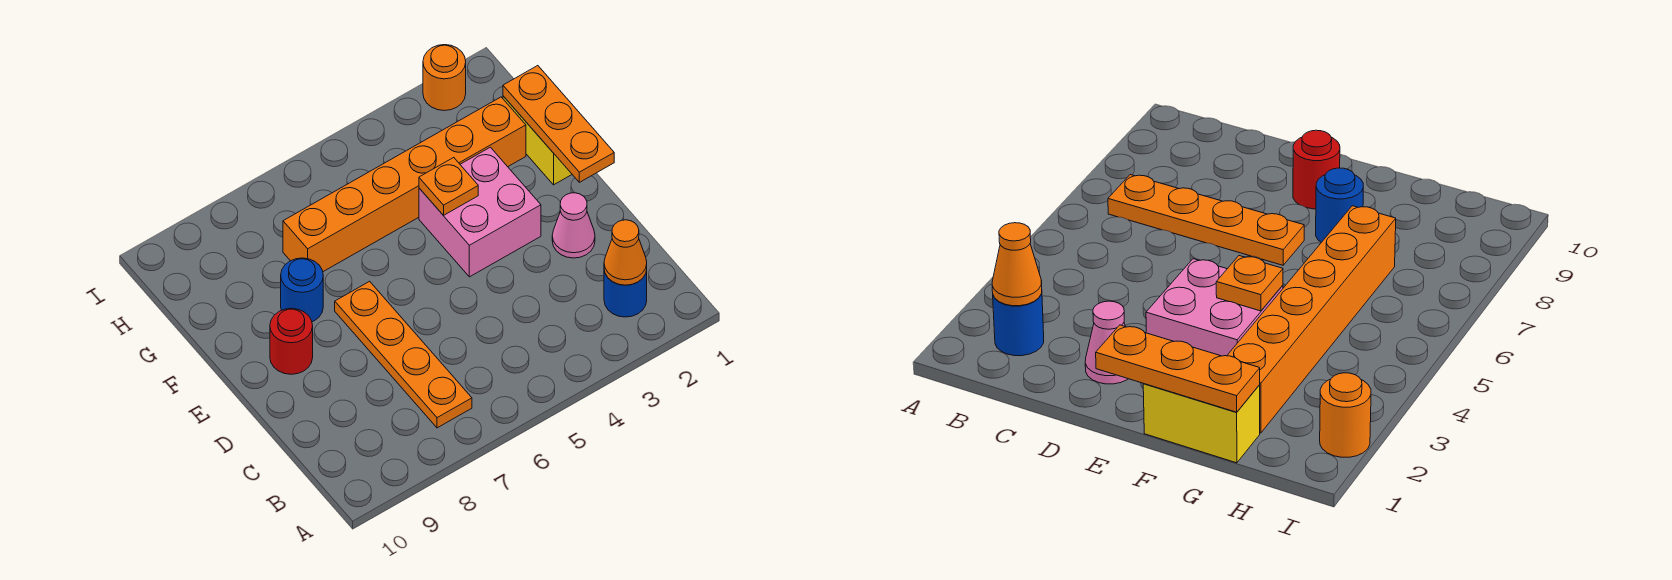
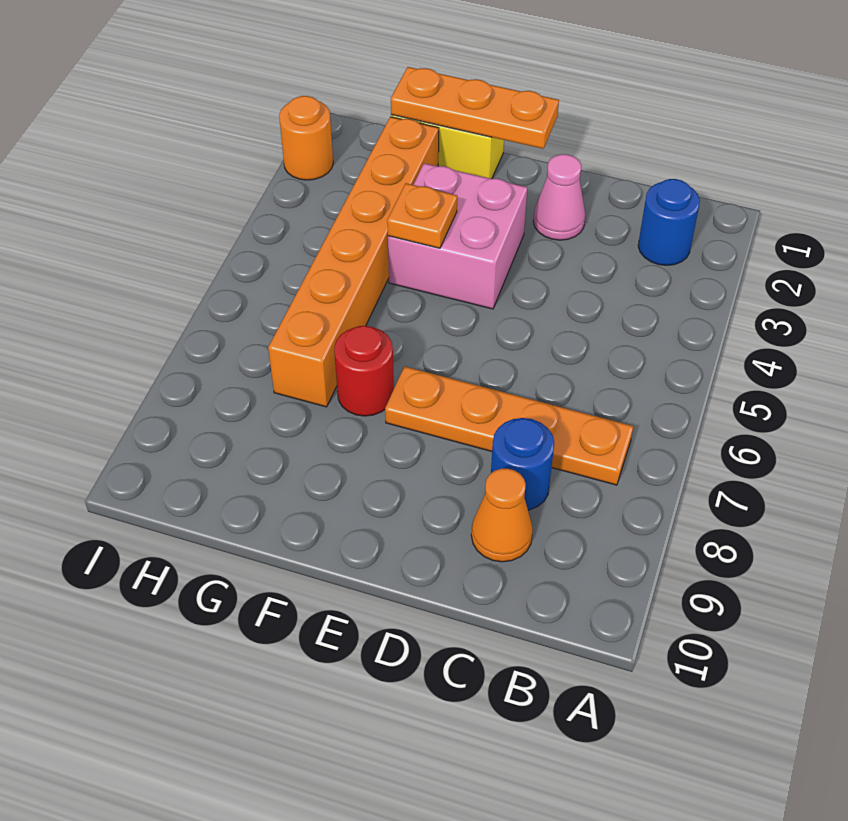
orange 1x1 cone [604,220,647,285] -> orange 1x1 cone moved to [471,469,533,562]
red 1x1 round brick [270,308,313,374] -> red 1x1 round brick moved to [334,326,394,416]
blue 1x1 round brick [281,258,323,322] -> blue 1x1 round brick moved to [491,418,554,510]

